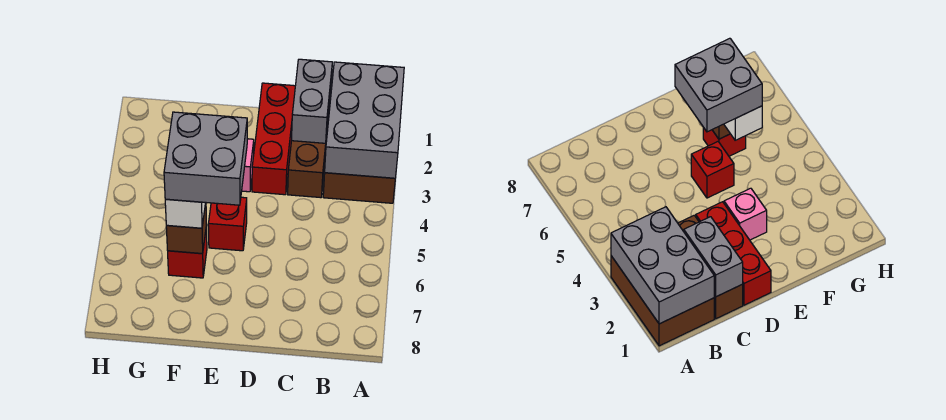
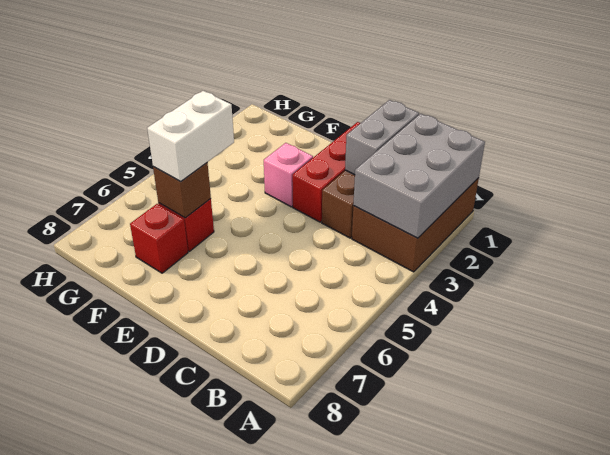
red 1x1 brick [208,197,247,251] -> red 1x1 brick moved to [130,204,188,273]
grey 2x2 brick [164,112,247,205] -> none

